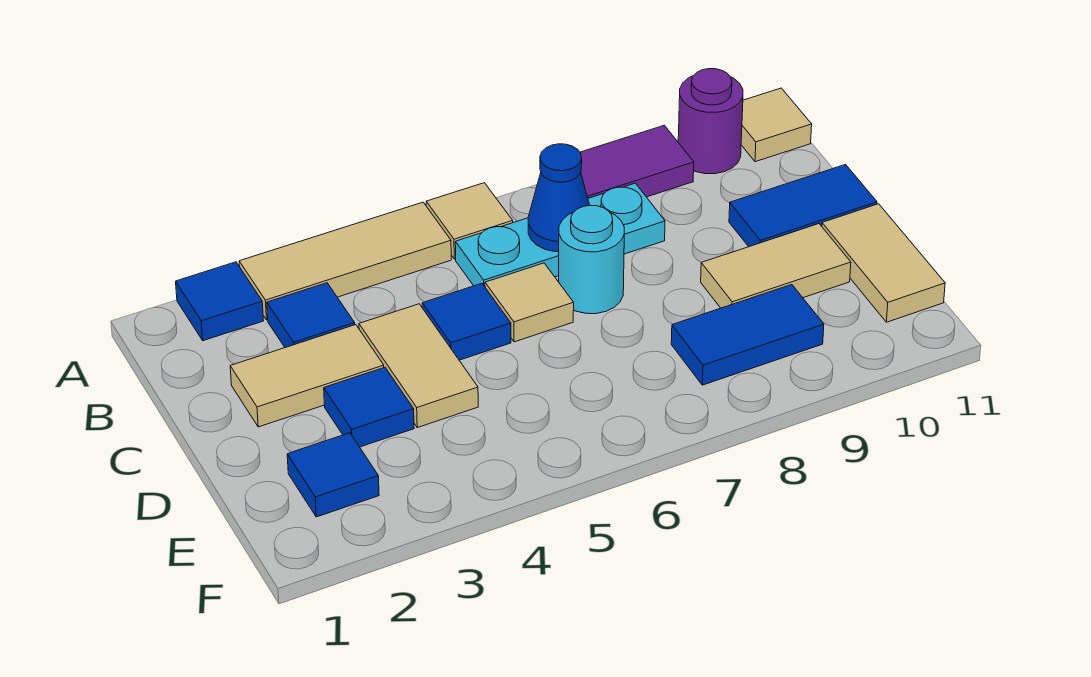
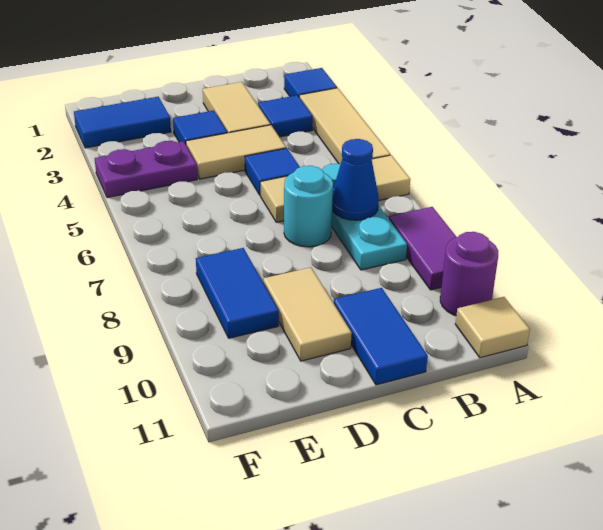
tan 1x2 tile [822,204,945,322] -> none
blue 1x1 tile [287,433,379,517] -> blue 1x2 tile [74,97,171,148]
none -> purple 1x2 plate [95,141,197,198]

